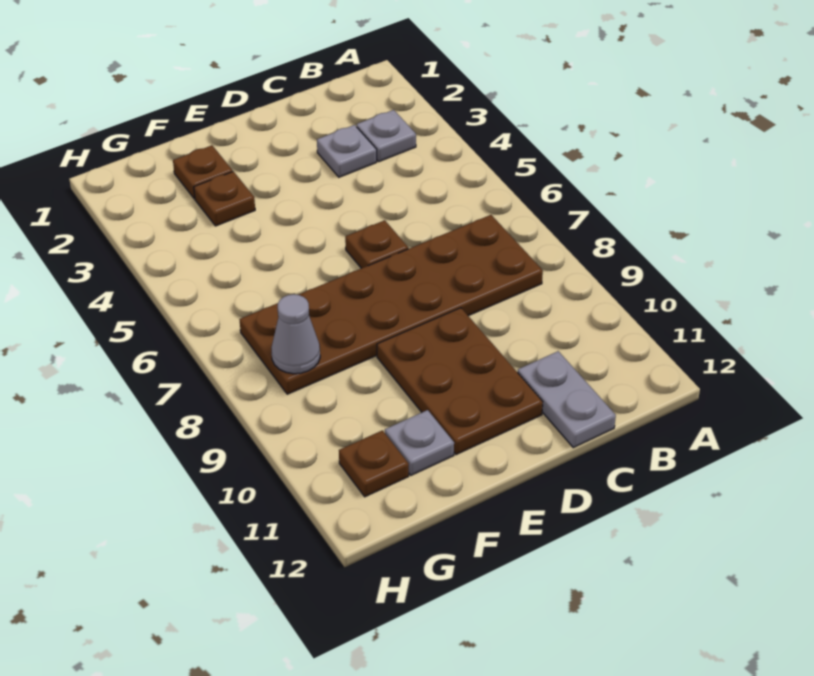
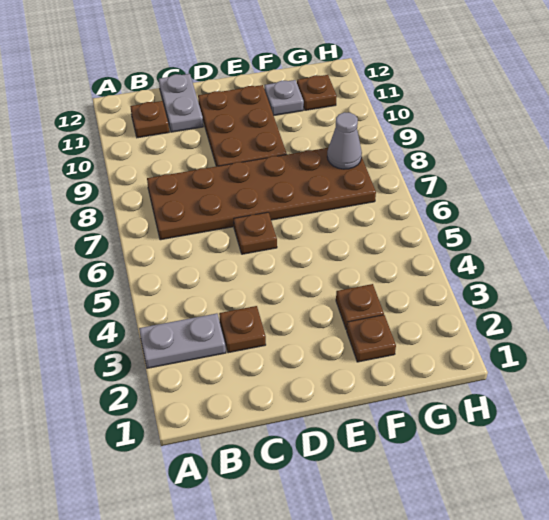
grey 1x1 plate [357,110,416,162] -> grey 1x2 plate [139,313,226,368]
none -> brown 1x1 plate [130,101,169,138]
grey 1x1 plate [317,125,377,177] -> brown 1x1 plate [219,306,266,353]

